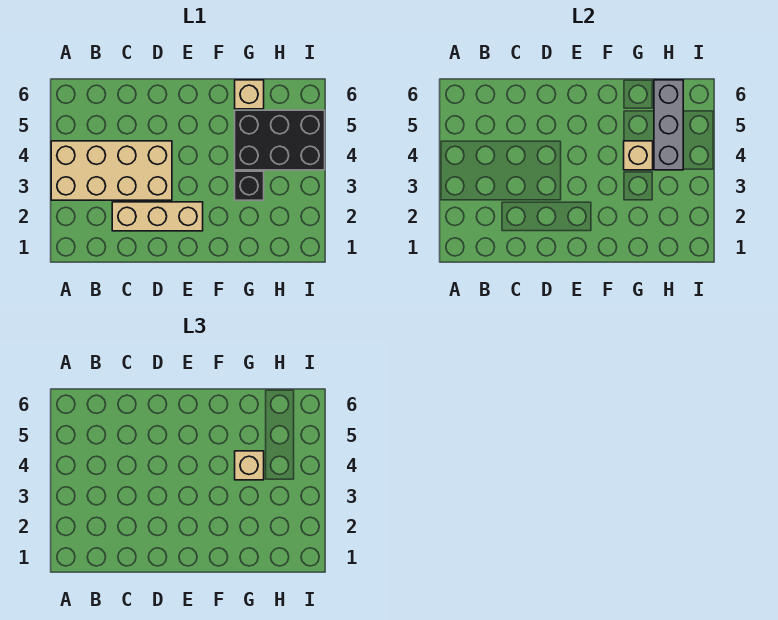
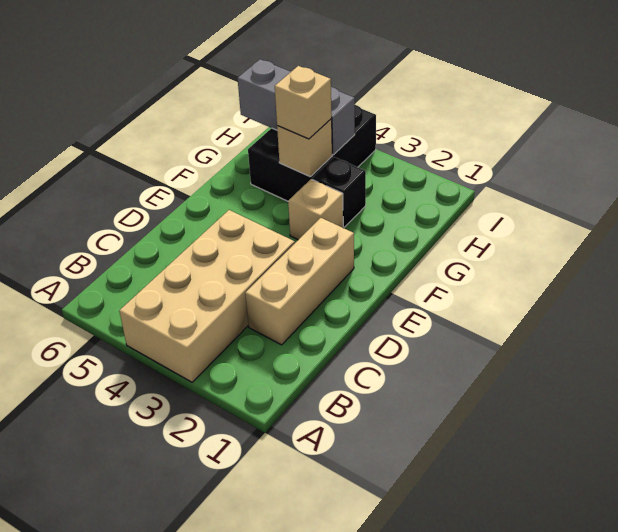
tan 1x1 brick [235,80,264,109] -> tan 1x1 brick moved to [288,179,343,240]

